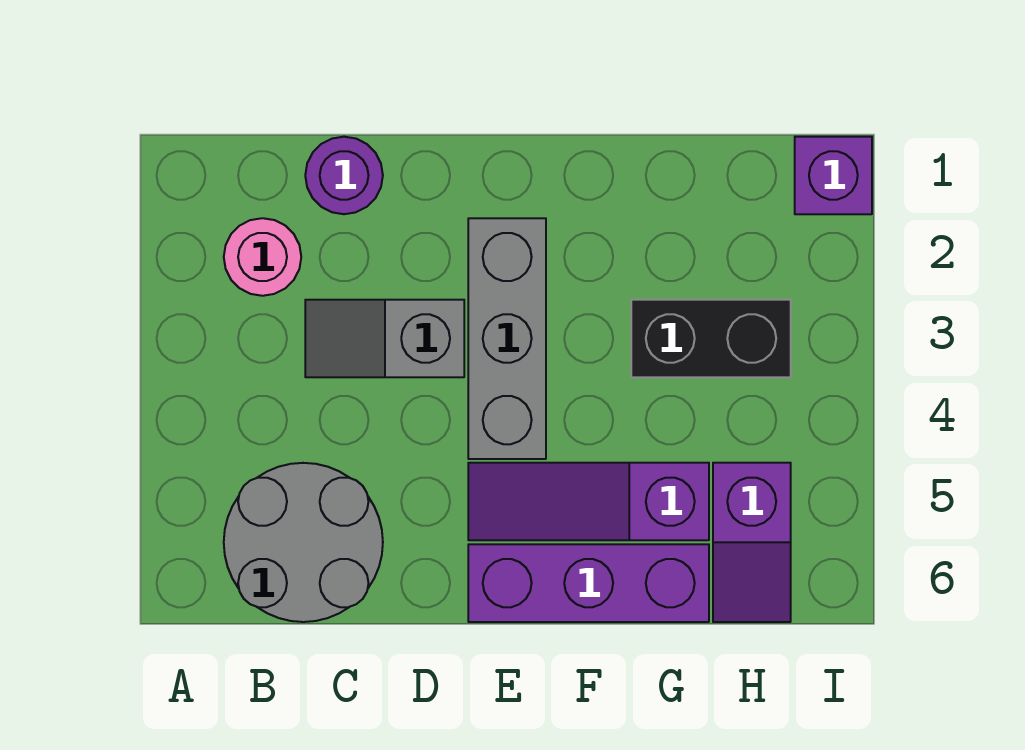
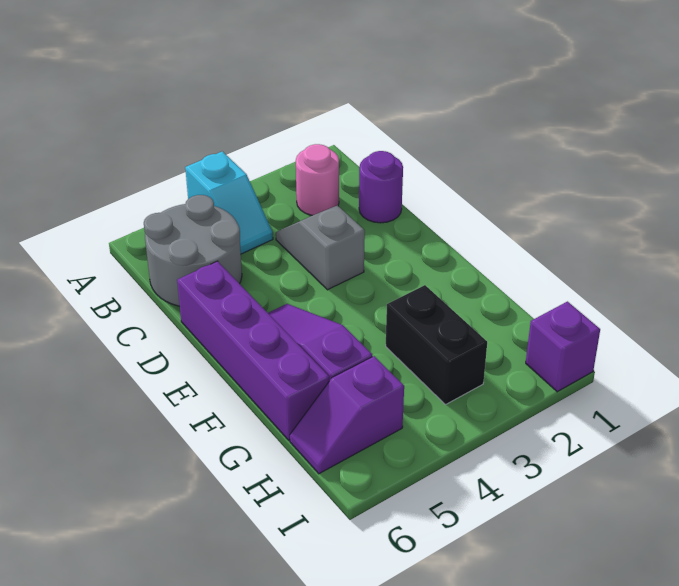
none -> cyan 1x2 slope [185,151,273,254]
grey 1x3 brick [468,218,546,459] -> none
purple 1x3 brick [468,544,709,622] -> purple 1x4 brick [177,261,329,440]

